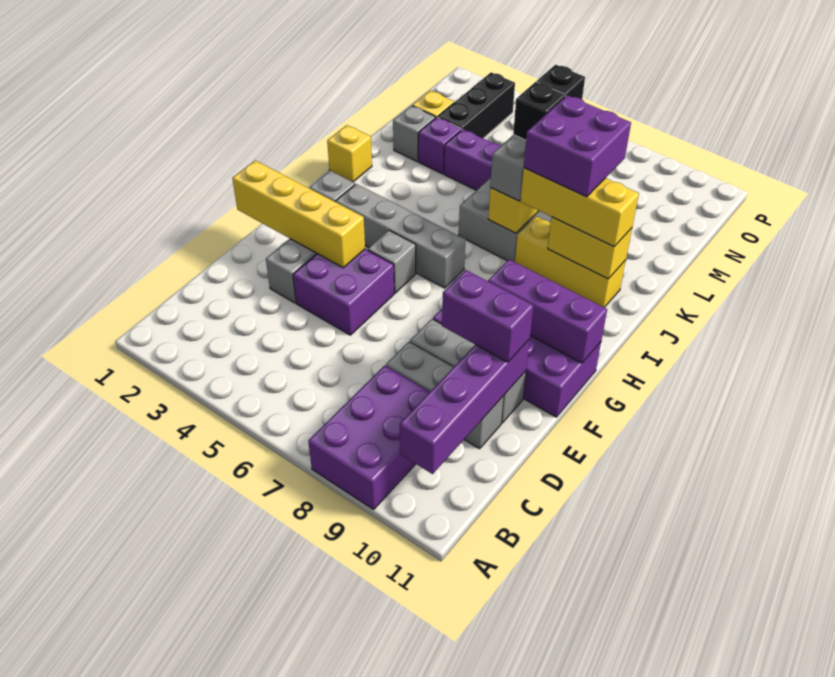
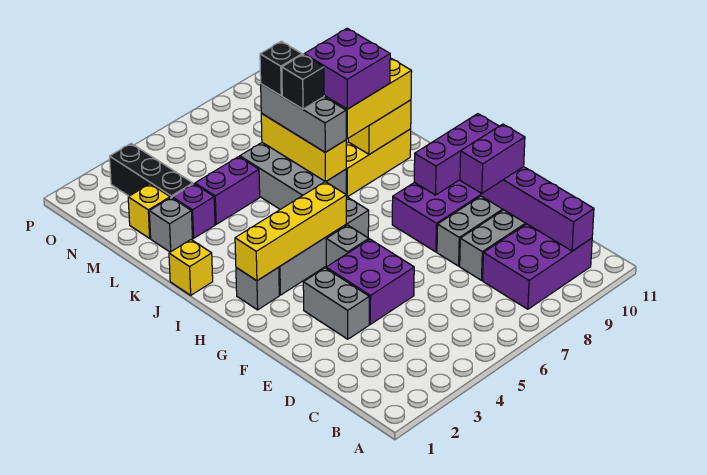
purple 2x3 brick [308,365,430,509] -> purple 2x3 brick turned to [483,224,592,309]
yellow 1x4 brick [232,160,365,268] -> yellow 1x4 brick moved to [235,182,346,281]

